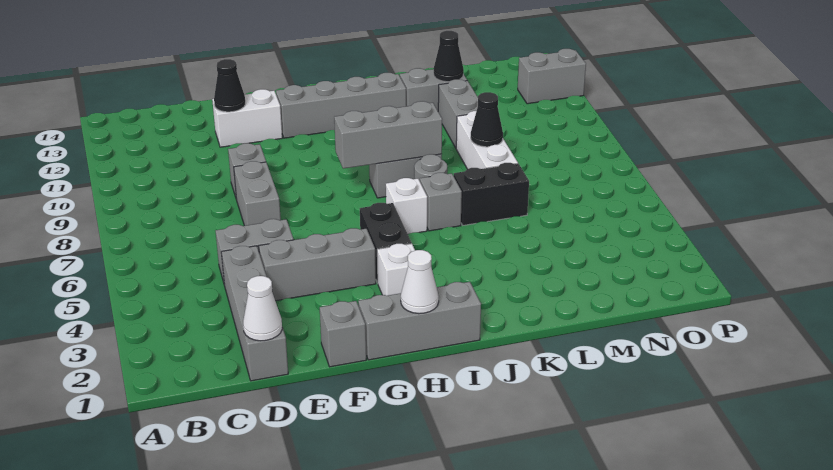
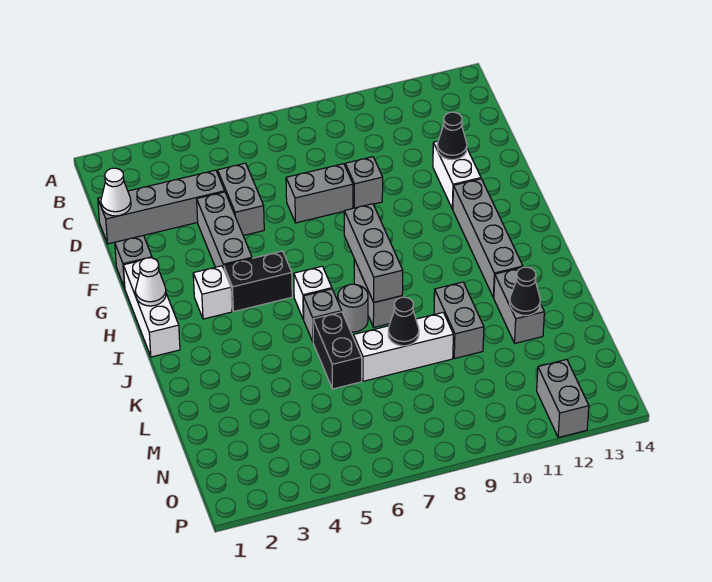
grey 1x3 brick [358,282,481,360] -> white 1x3 brick [123,261,180,357]
grey 1x2 brick [438,79,478,148] -> grey 1x2 brick turned to [434,282,484,359]

